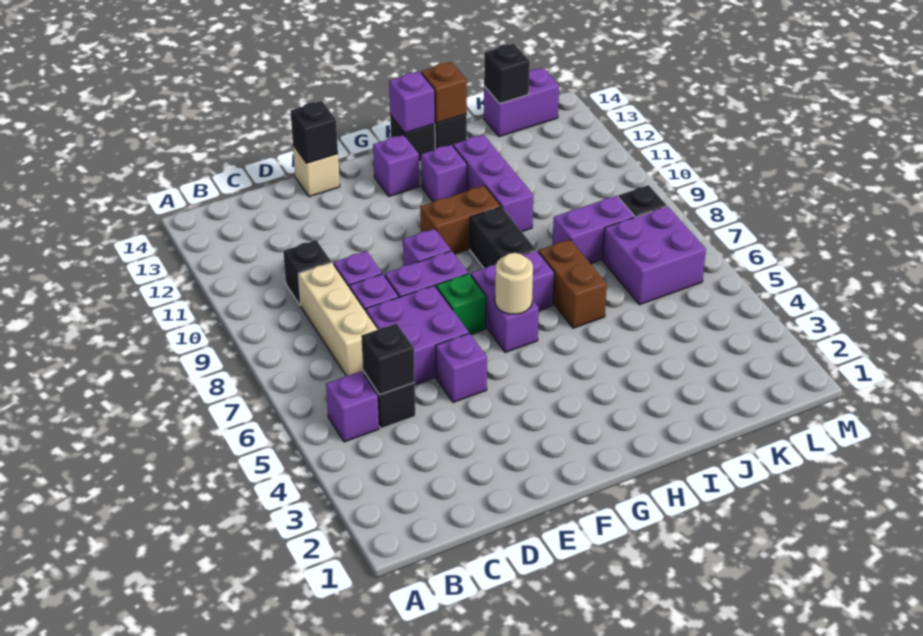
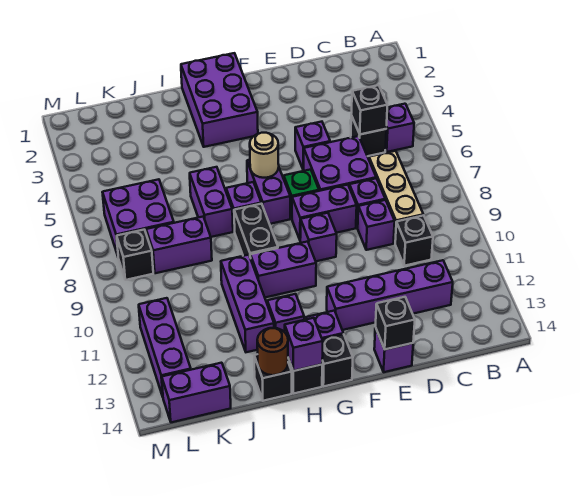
none -> purple 1x4 brick [327,260,453,330]
tan 1x1 brick [293,145,340,197] -> purple 1x1 brick [374,327,413,372]
none -> purple 2x3 brick [181,53,258,147]
brown 1x2 brick [420,186,501,254] -> purple 1x2 brick [250,242,316,297]
brown 1x2 brick [538,239,607,328] -> purple 1x2 brick [190,167,233,237]
brown 1x1 brick [421,62,467,123] -> brown 1x1 round brick [257,328,288,375]
black 1x1 brick [484,43,530,104] -> black 1x1 brick moved to [322,334,353,386]
none -> purple 1x3 brick [139,298,191,396]

